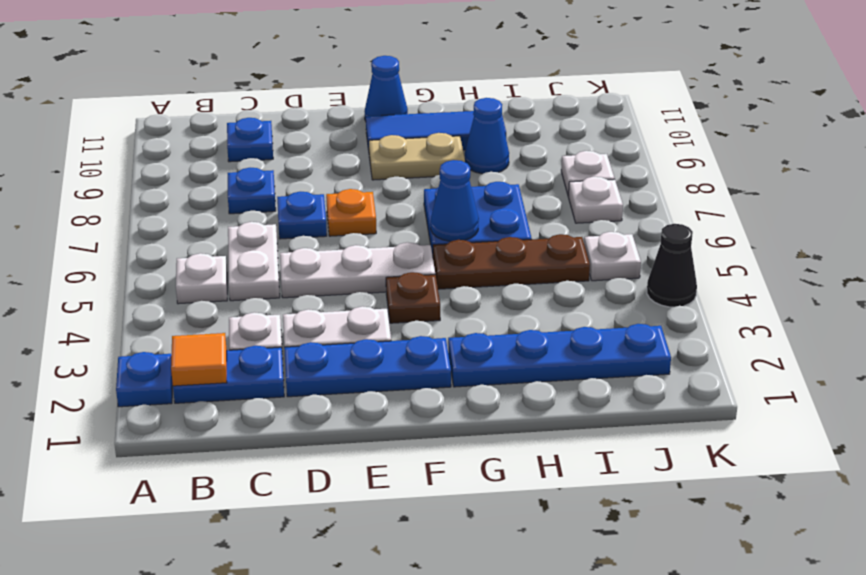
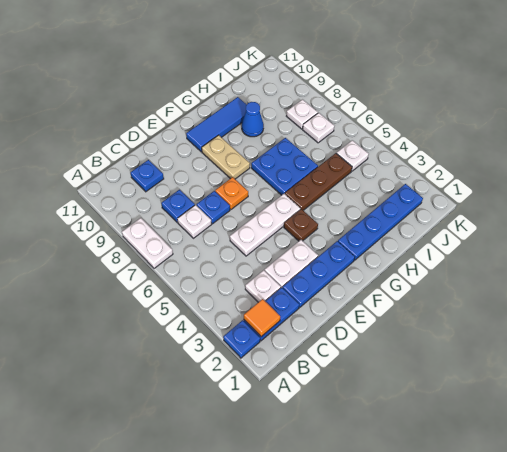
white 1x1 plate [176,253,227,304] -> white 1x1 plate moved to [177,205,212,238]
white 1x2 plate [228,222,280,301] -> white 1x2 plate moved to [122,218,173,268]
tan 1x2 plate [369,133,465,180] -> tan 1x2 plate turned to [202,135,250,179]
blue 1x1 cone [365,56,408,121] -> none
blue 1x1 cone [431,160,479,241] -> none
black 1x1 cone [647,224,697,307] -> none

